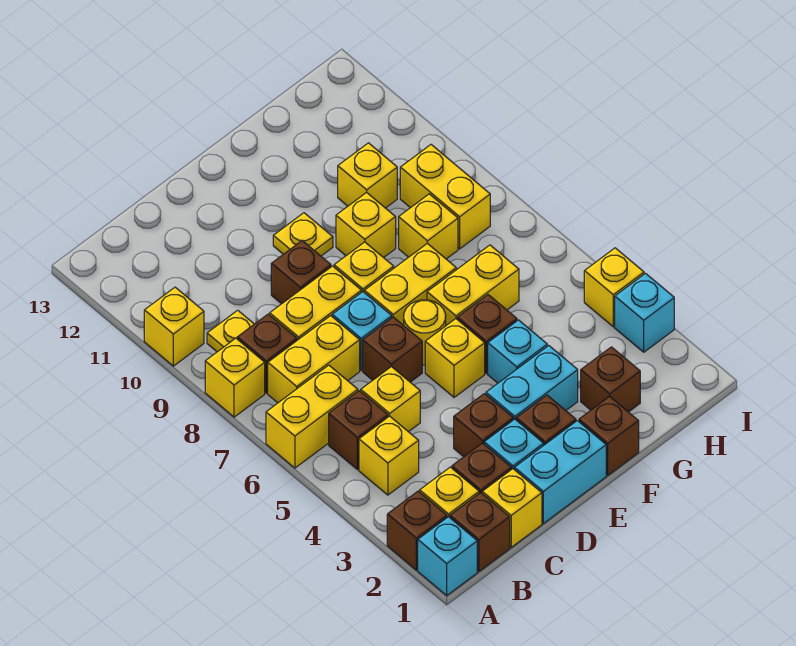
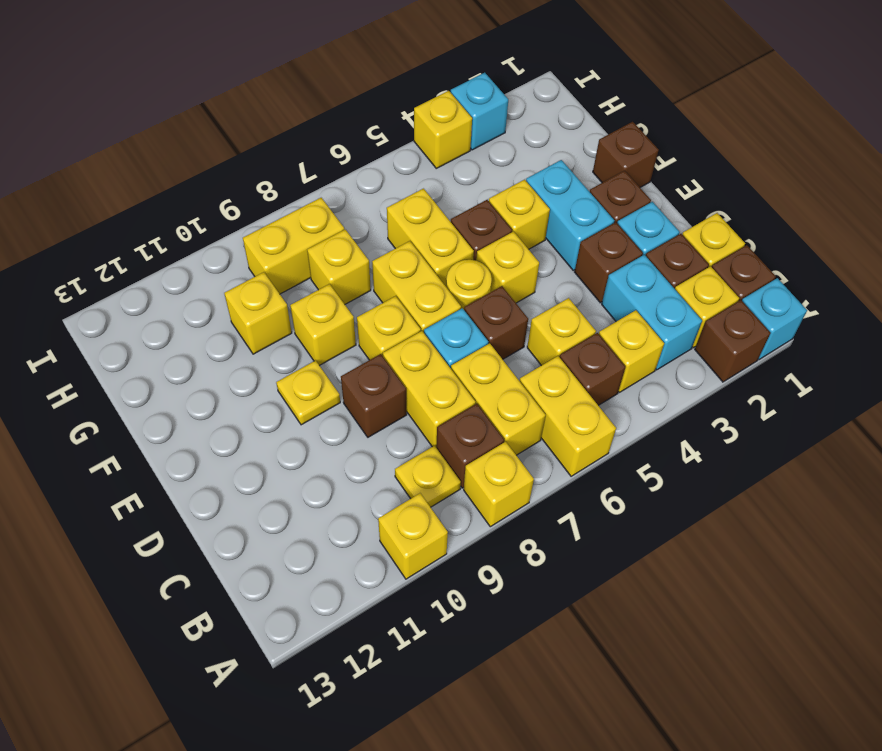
cyan 1x2 brick [514,421,606,523] -> cyan 1x2 brick moved to [602,255,702,370]
cyan 1x1 brick [488,320,547,383] -> yellow 1x1 brick [489,180,550,249]
brown 1x1 brick [581,347,640,412] -> none

